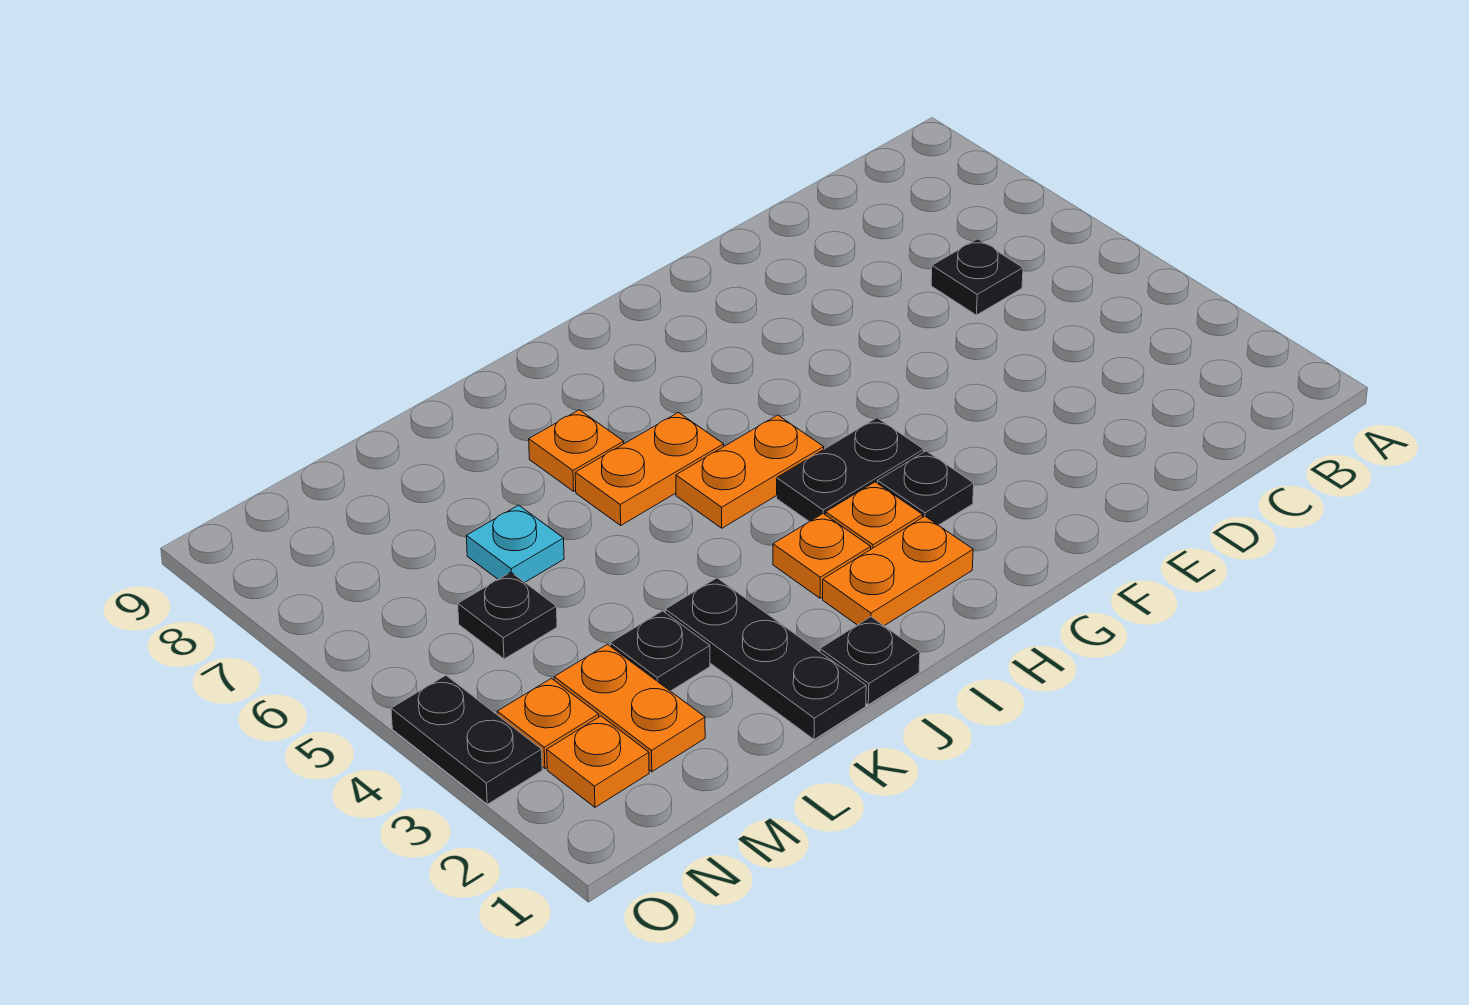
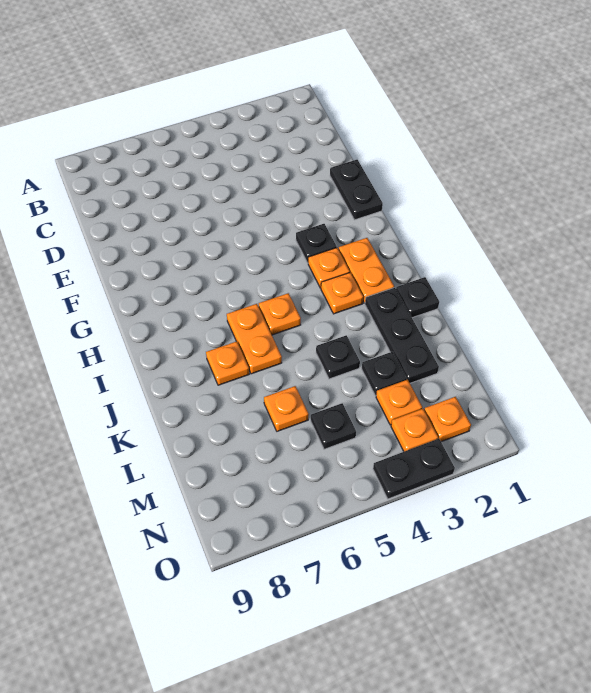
black 1x1 plate [931,239,1023,315] -> black 1x1 plate moved to [316,335,360,379]
black 1x2 plate [777,418,924,522] -> black 1x2 plate moved to [330,160,383,220]
orange 1x2 plate [676,415,824,528] -> orange 1x1 plate [259,293,301,335]
black 1x3 plate [665,578,866,739] -> black 1x3 plate turned to [365,287,439,383]
cyan 1x1 plate [466,505,564,582] -> orange 1x1 plate [264,386,309,431]
orange 1x2 plate [554,644,705,772] -> orange 1x1 plate [376,380,422,425]

